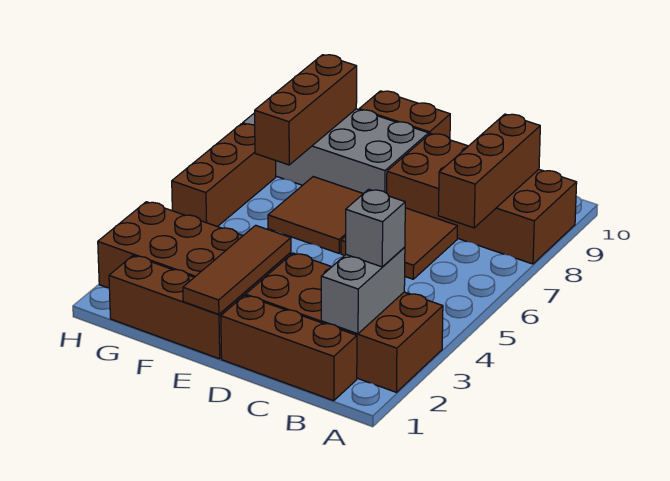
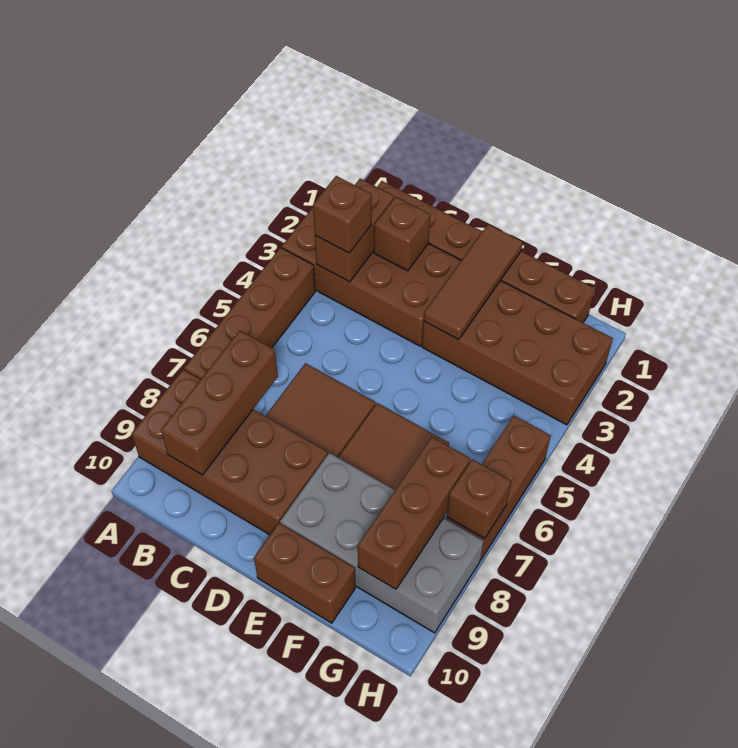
none -> brown 1x4 brick [184,248,315,379]
grey 1x2 brick [321,247,405,334] -> brown 1x2 brick [315,179,394,282]
grey 1x1 brick [346,189,405,267] -> brown 1x1 brick [313,176,371,253]
none -> brown 1x1 brick [374,197,430,271]
none -> brown 1x1 brick [447,459,511,539]

